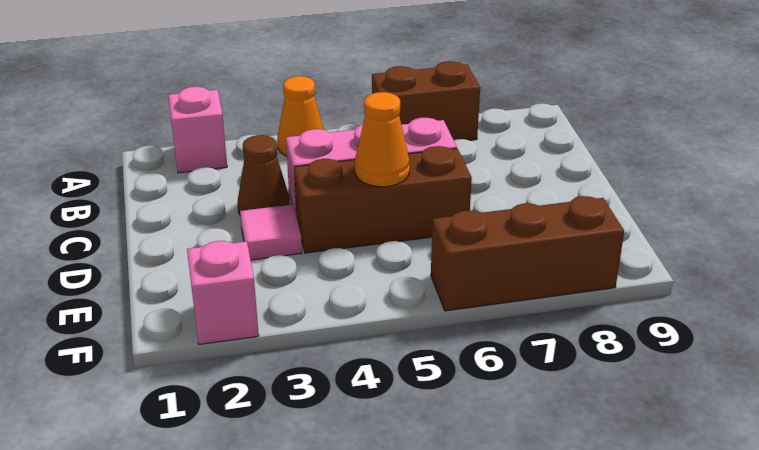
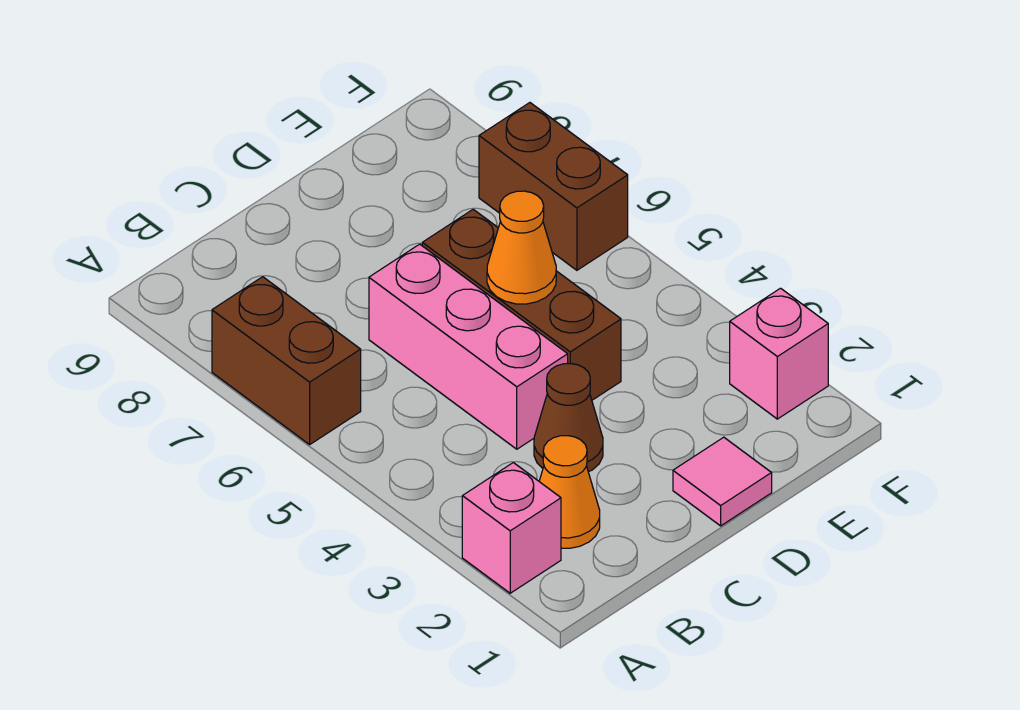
orange 1x1 cone [277,76,324,156] -> orange 1x1 cone moved to [539,436,600,548]
pink 1x1 tile [240,205,302,260] -> pink 1x1 tile moved to [673,437,772,526]
brown 1x3 brick [431,196,624,311] -> brown 1x2 brick [479,103,628,270]

